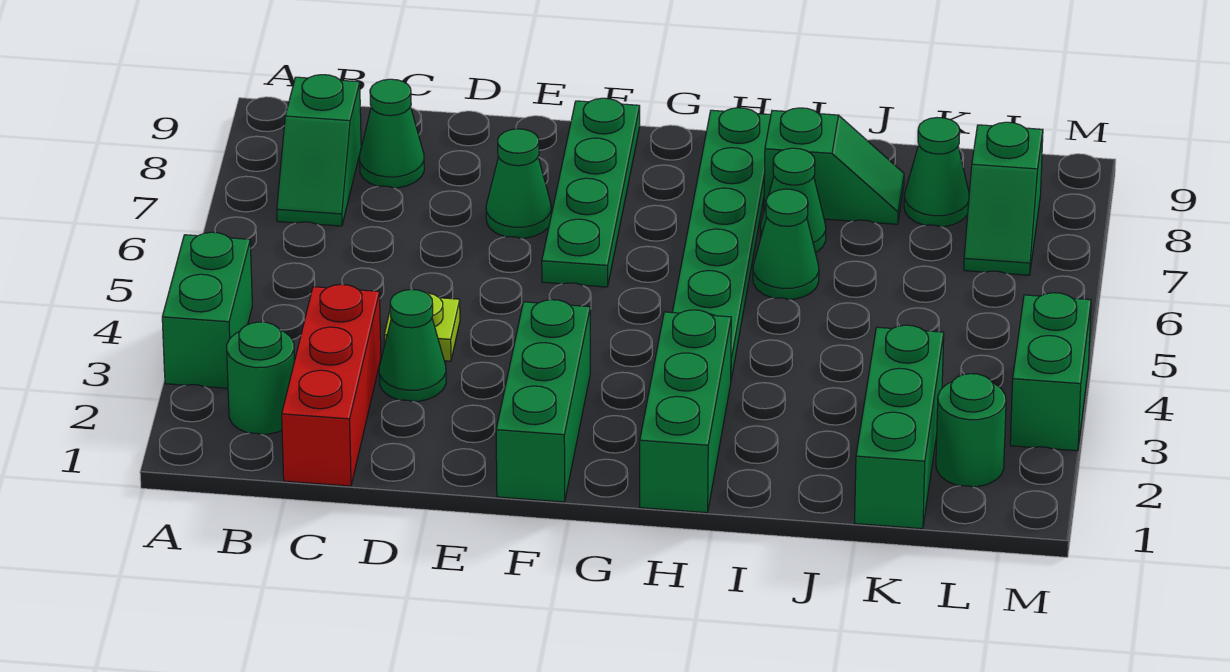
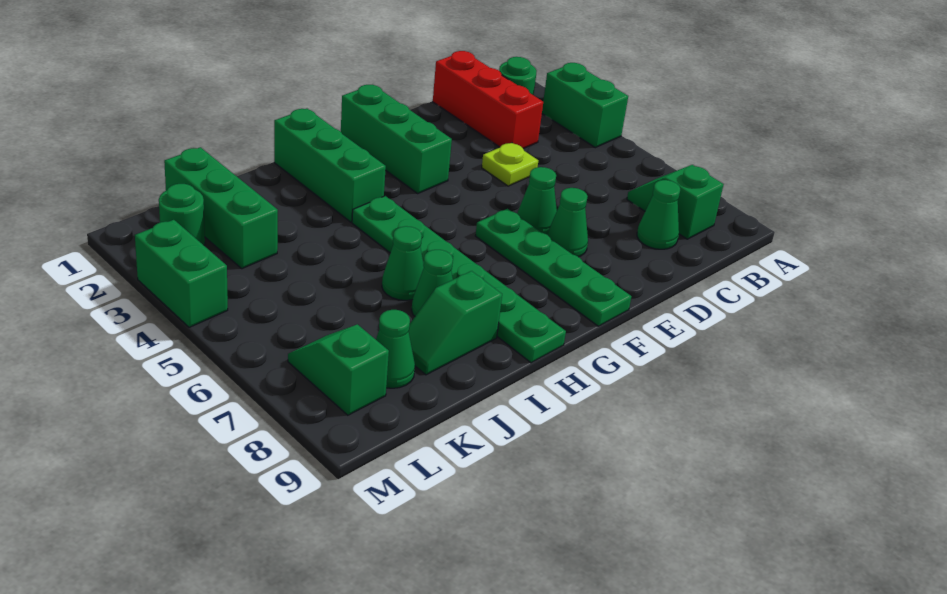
green 1x1 cone [379,290,446,401] -> green 1x1 cone moved to [517,167,557,234]

